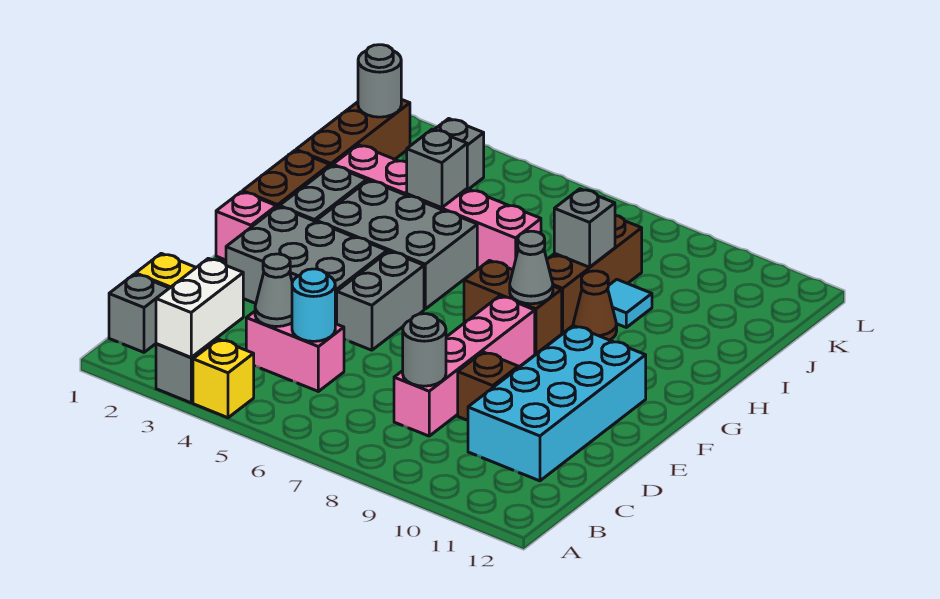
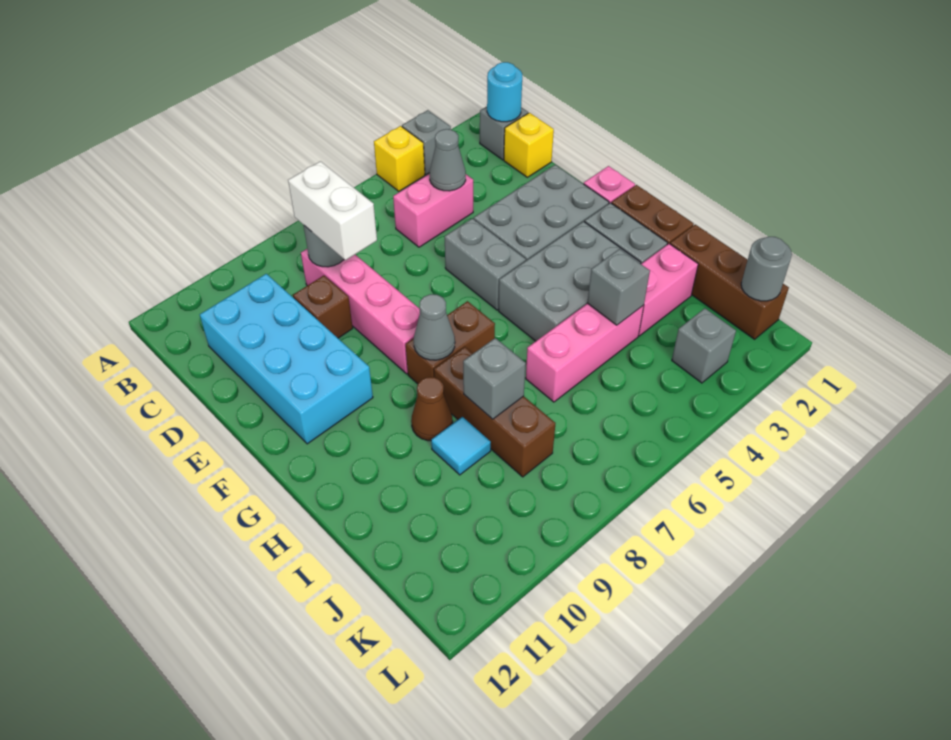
white 1x2 brick [156,258,243,357] -> white 1x2 brick moved to [288,161,377,260]
cyan 1x1 round brick [292,269,335,341] -> cyan 1x1 round brick moved to [487,62,522,122]

